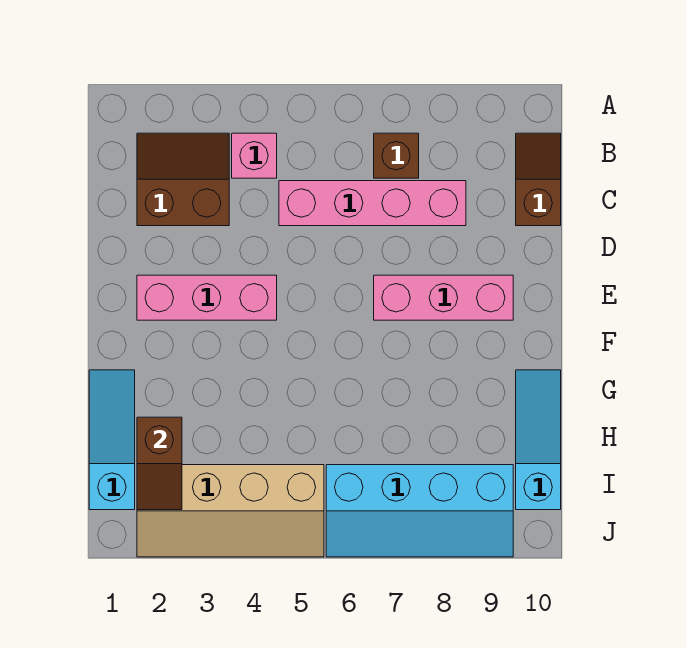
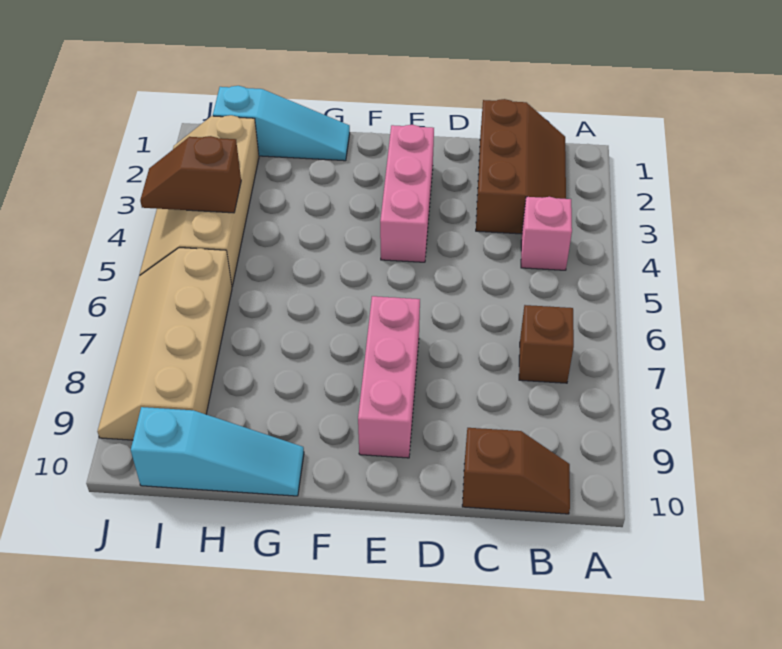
brown 2x2 slope [137,133,229,226] -> brown 2x3 slope [476,99,566,234]
pink 1x4 brick [279,181,466,226] -> none
brown 1x2 slope [137,417,182,510] -> brown 1x2 slope moved to [140,136,241,213]
cyan 2x4 slope [326,465,513,557] -> tan 2x4 slope [97,248,232,440]

